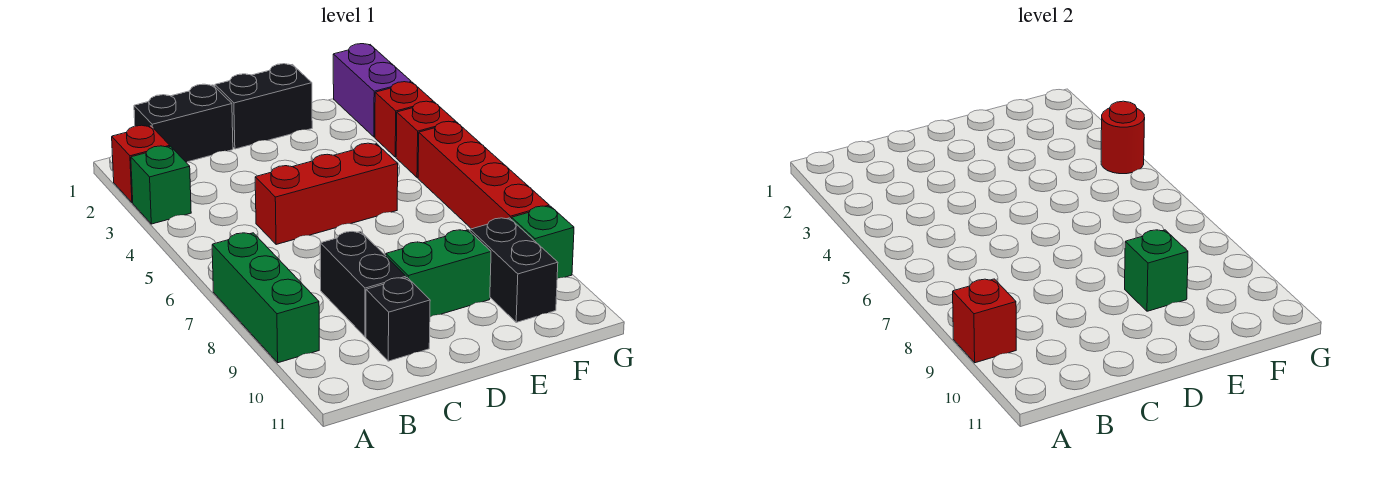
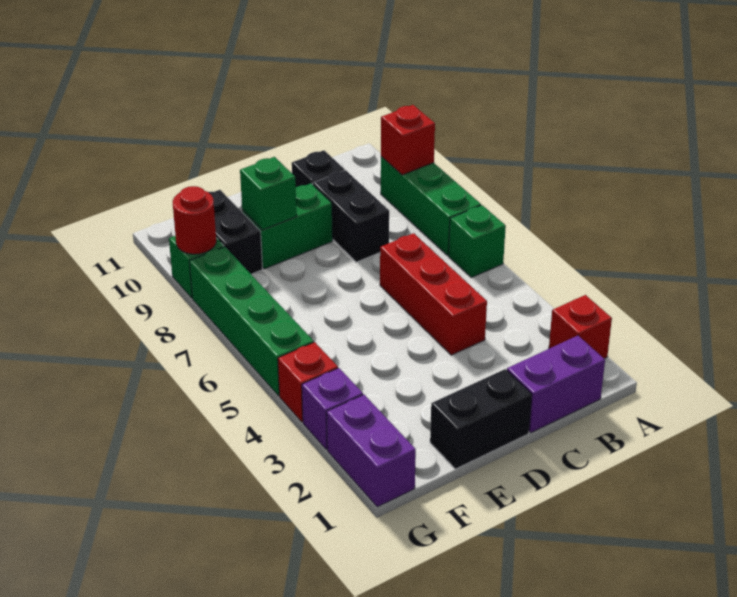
green 1x1 brick [131,146,191,224] -> green 1x1 brick moved to [449,205,506,277]
black 1x2 brick [134,84,233,162] -> purple 1x2 brick [507,336,605,433]
red 1x3 brick [255,143,398,245] -> red 1x3 brick turned to [380,233,487,355]
red 1x1 brick [375,82,433,157] -> purple 1x1 brick [302,368,363,450]
red 1x1 round brick [1101,101,1145,174] -> red 1x1 round brick moved to [173,186,216,254]
red 1x4 brick [418,121,549,229] -> green 1x4 brick [189,247,314,396]

